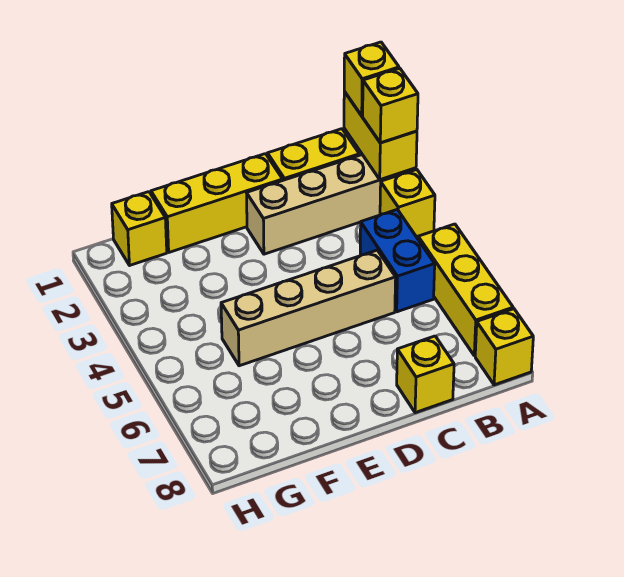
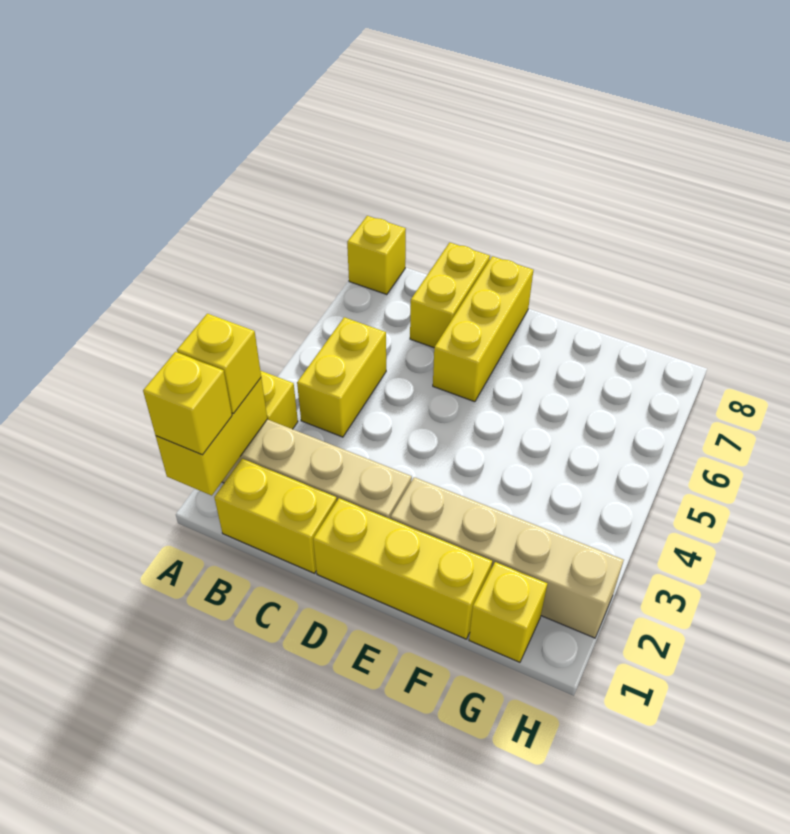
yellow 1x3 brick [418,224,513,356] -> yellow 1x3 brick moved to [433,256,533,402]
blue 1x2 brick [360,210,435,312] -> yellow 1x2 brick [297,317,386,437]
tan 1x4 brick [221,250,396,366] -> tan 1x4 brick moved to [391,477,624,638]
yellow 1x1 brick [397,336,454,413] -> yellow 1x2 brick [410,243,490,348]

